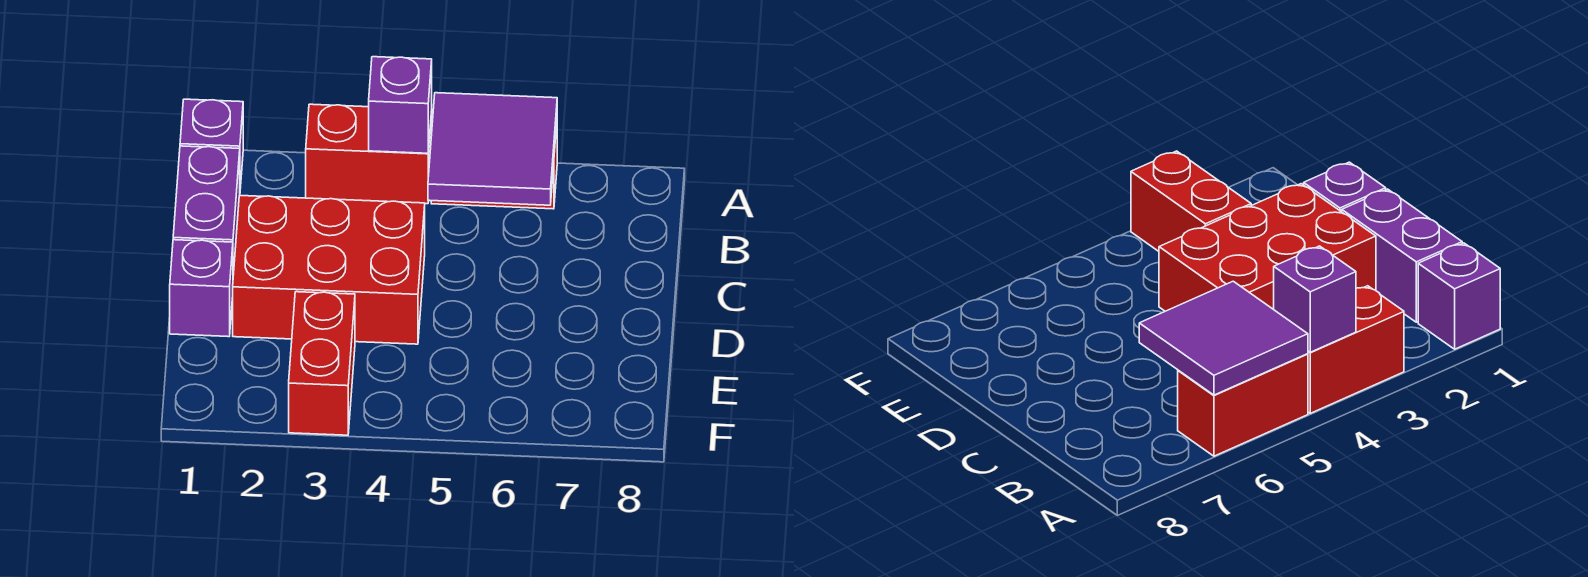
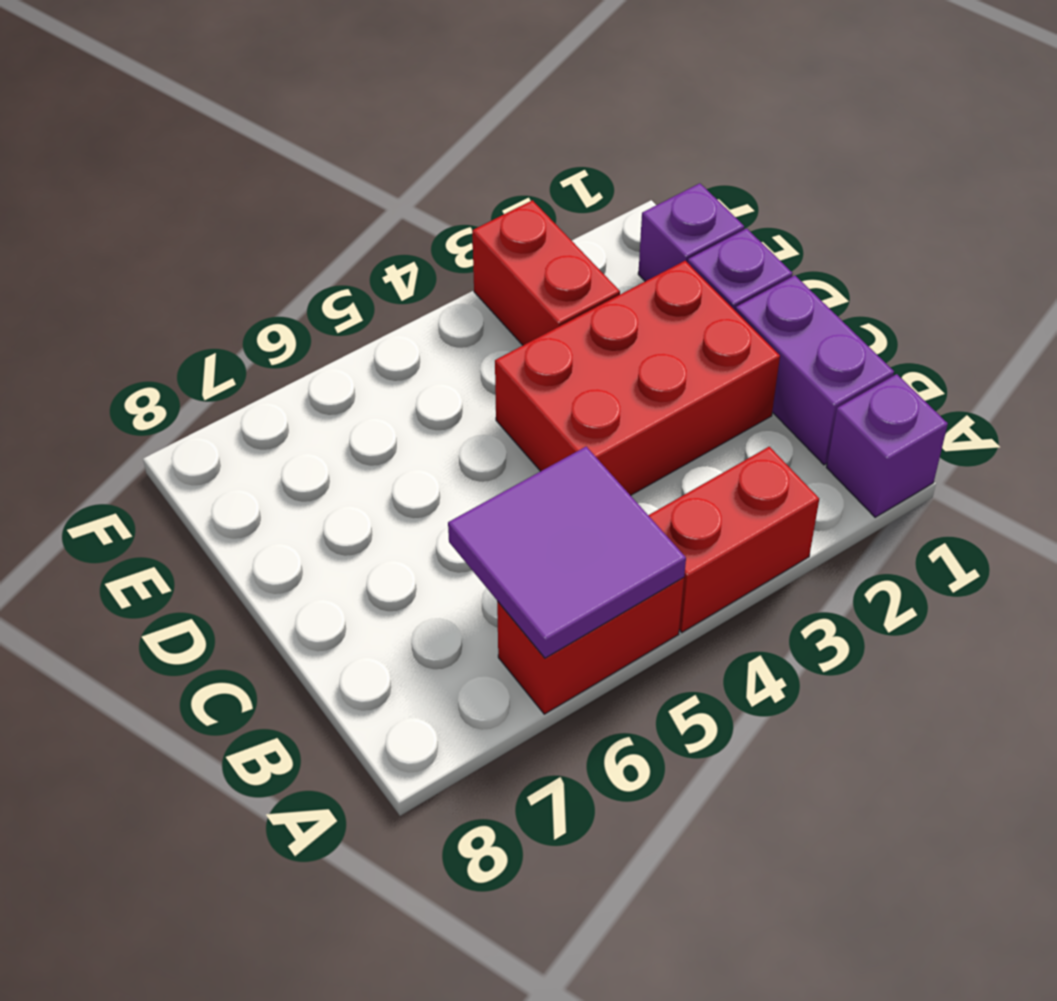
purple 1x1 brick [369,57,432,153] -> purple 1x1 brick moved to [638,183,744,281]

